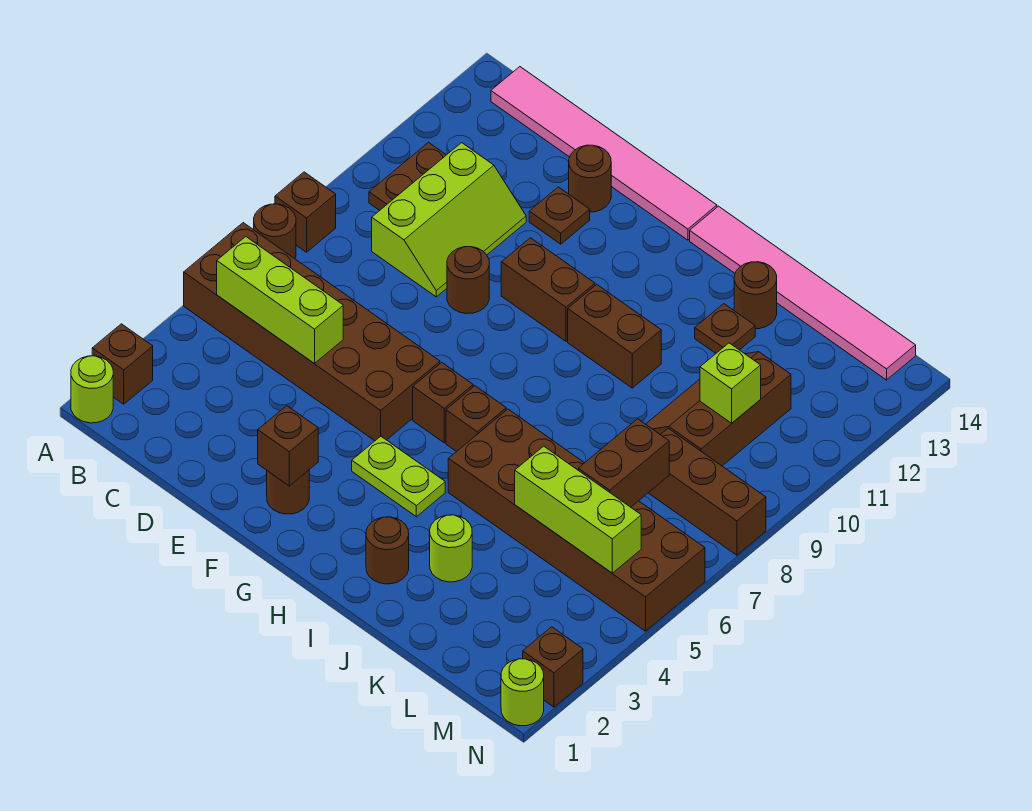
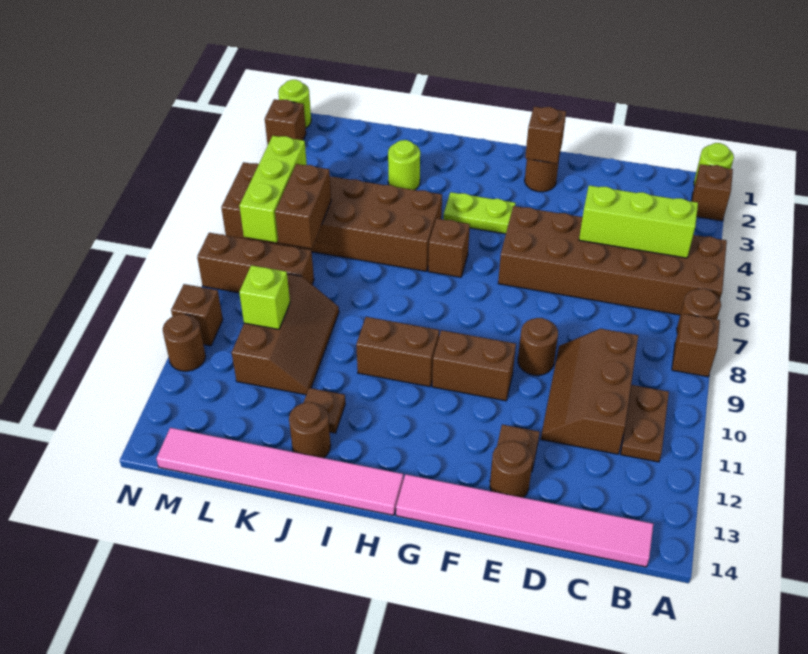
lime 2x3 slope [372,143,526,297] -> brown 2x3 slope [541,329,638,454]
brown 1x1 brick [413,362,473,443] -> brown 1x1 brick moved to [171,284,223,346]
brown 1x1 round brick [366,517,409,584] -> brown 1x1 round brick moved to [163,314,206,371]
lime 1x3 brick [515,446,641,573] -> lime 1x3 brick turned to [239,136,307,243]

